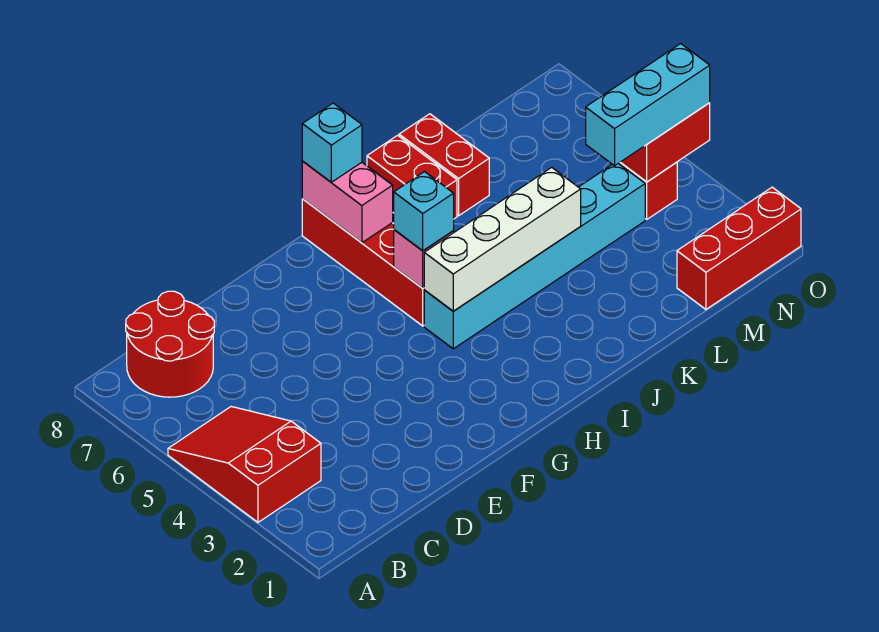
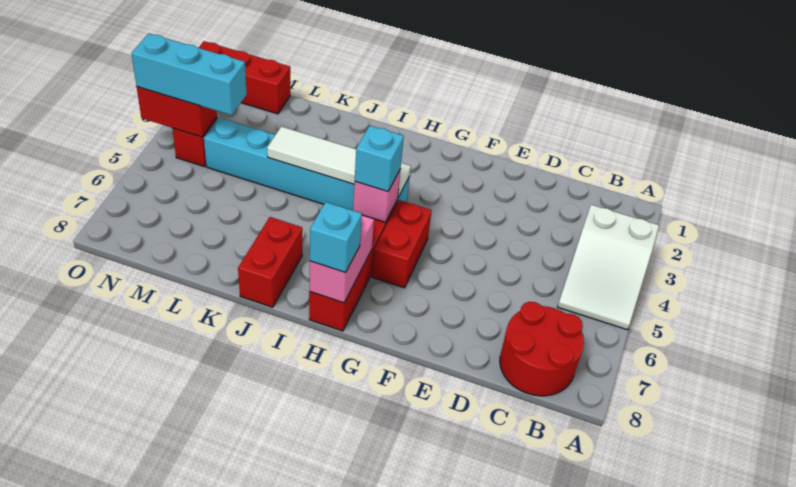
red 2x3 slope [168,407,321,522] -> white 2x3 slope [558,205,659,330]
white 1x4 brick [424,167,581,311] -> white 1x4 tile [267,127,411,197]
red 1x2 brick [399,114,489,216] -> red 1x2 brick moved to [372,200,432,288]

